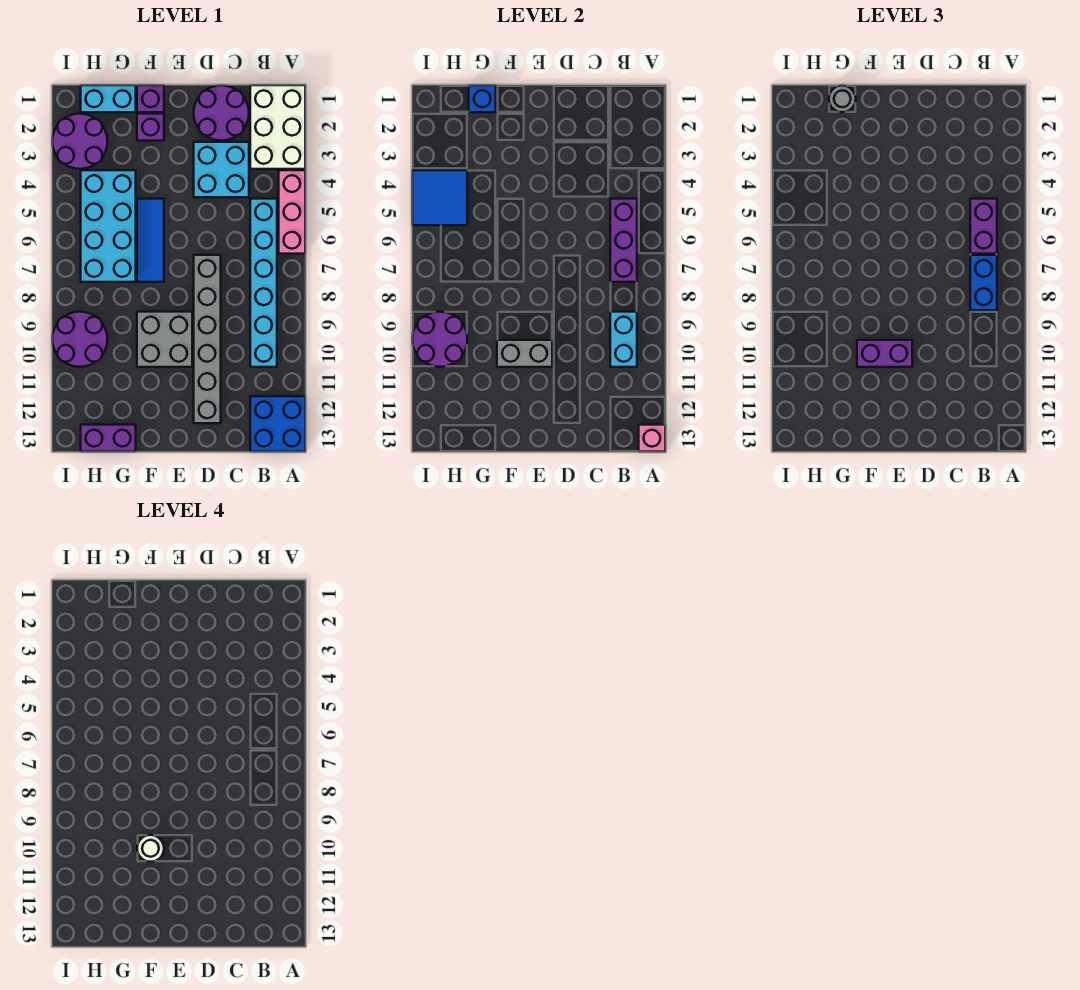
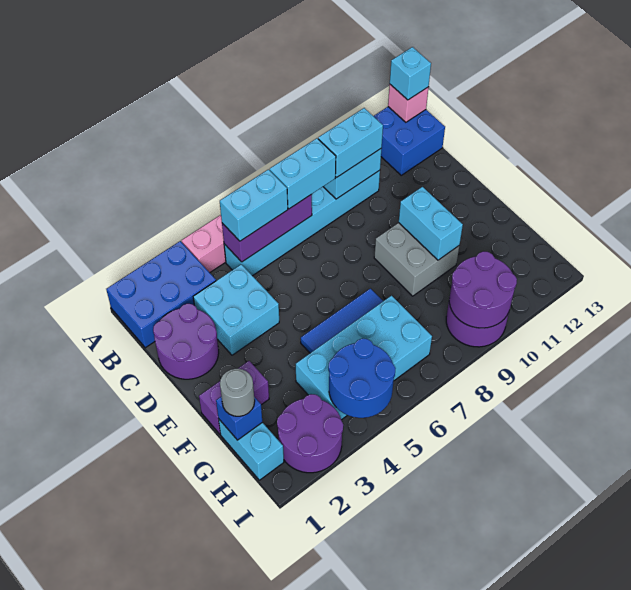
white 2x3 brick [250,85,305,169] -> blue 2x3 brick [106,241,216,348]
none -> cyan 1x1 brick [390,47,431,100]
purple 1x2 brick [970,199,997,254] -> cyan 1x2 brick [220,169,288,241]
blue 1x2 brick [970,255,997,310] -> cyan 1x2 brick [270,138,336,209]
none -> cyan 1x2 brick [318,108,383,178]
grey 1x6 brick [194,255,221,423] -> none
grey 1x2 brick [497,340,552,367] -> cyan 1x2 brick [399,187,463,260]
purple 1x2 brick [857,340,912,367] -> none
white 1x1 round brick [137,835,164,862] -> none
purple 1x2 brick [81,425,136,452] -> none
blue 2x2 tile [412,170,467,225] -> blue 2x2 round brick [328,338,396,418]

